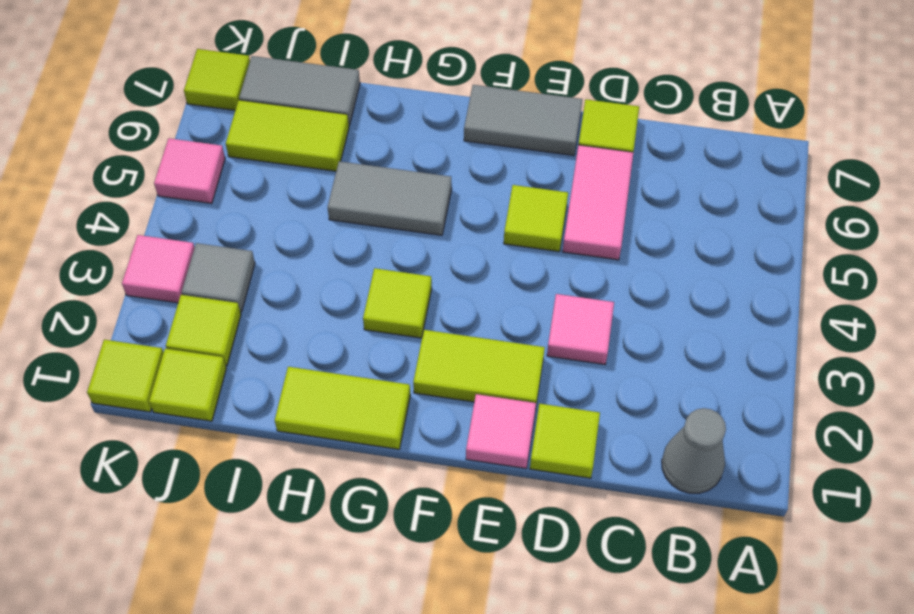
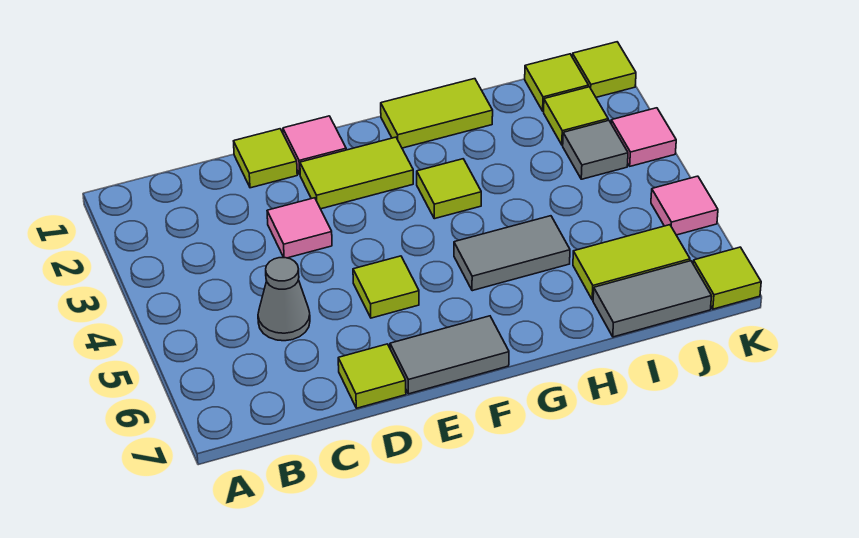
grey 1x1 cone [662,408,726,493] -> grey 1x1 cone moved to [258,258,310,341]
pink 1x2 tile [563,145,633,260] -> none

